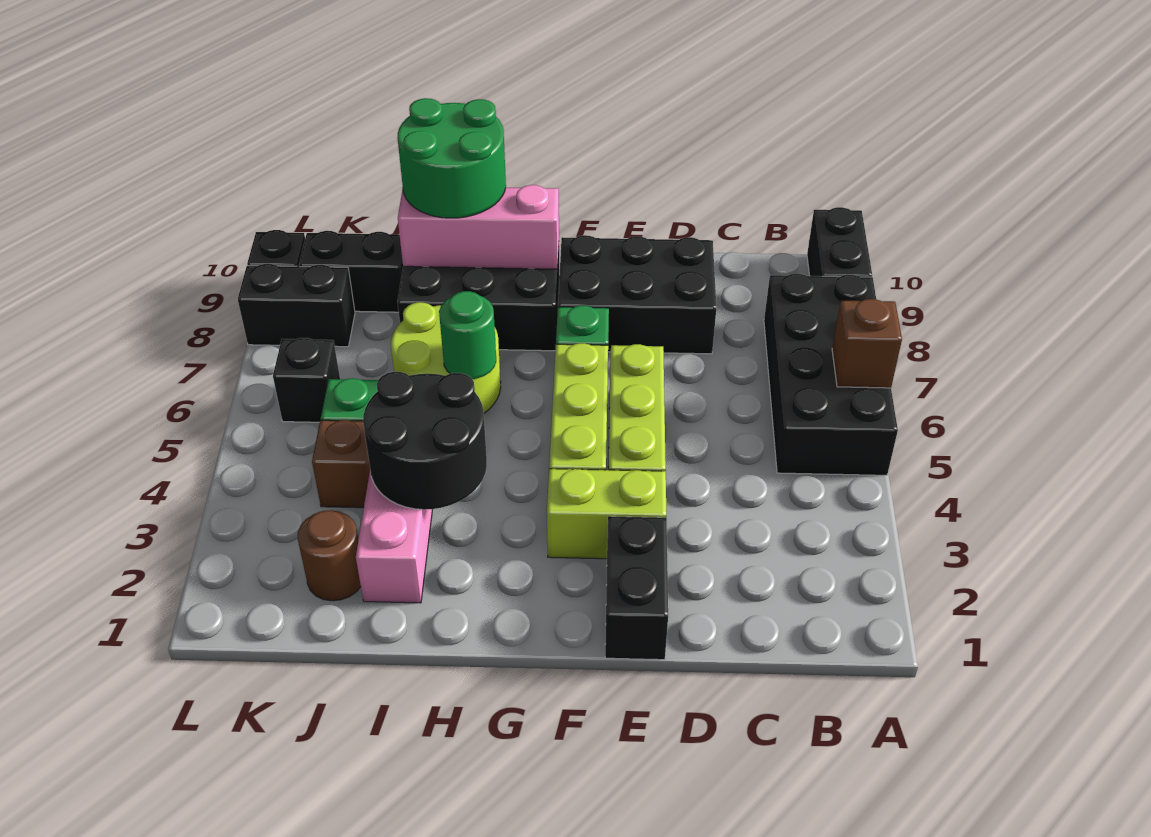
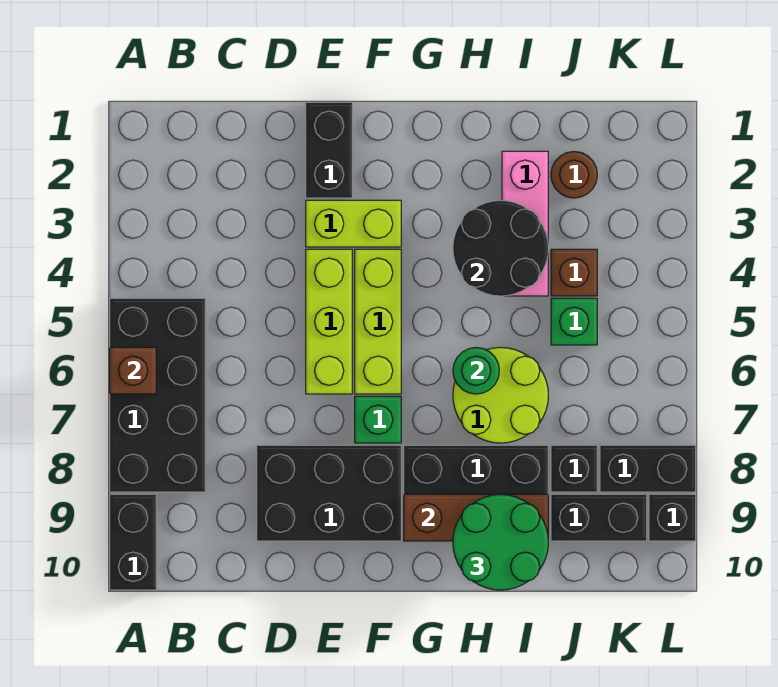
pink 1x3 brick [398,185,559,269] -> brown 1x3 brick [404,494,548,541]
black 1x1 brick [273,338,340,422] -> black 1x1 brick moved to [551,445,597,492]

